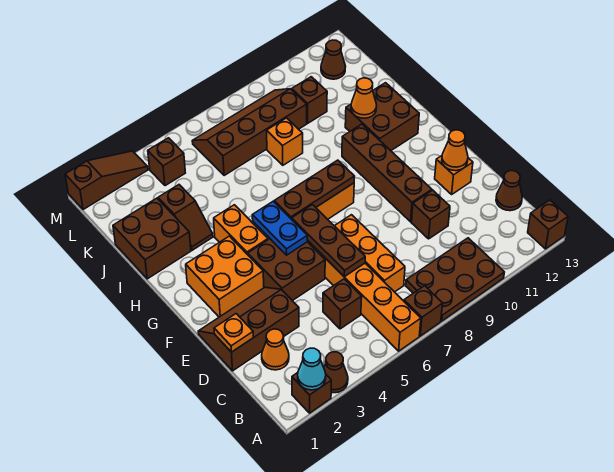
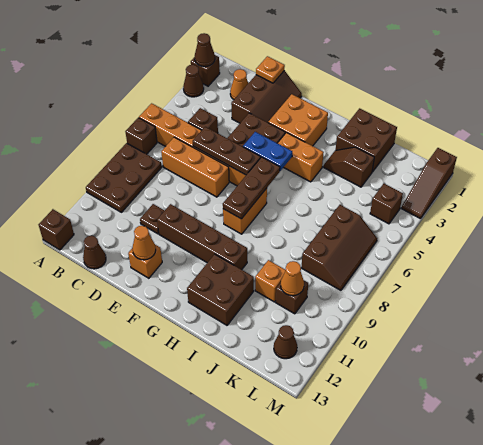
cyan 1x1 cone [298,348,326,390] -> brown 1x1 cone [195,33,215,67]
brown 1x1 brick [411,190,450,239] -> brown 1x1 plate [140,204,165,234]
orange 1x1 cone [351,78,377,118] -> orange 1x1 cone moved to [281,261,304,296]
orange 1x1 brick [267,118,303,165] -> orange 1x1 brick moved to [255,260,286,302]
brown 2x4 slope [192,89,307,176] -> brown 2x3 slope [301,205,377,290]

